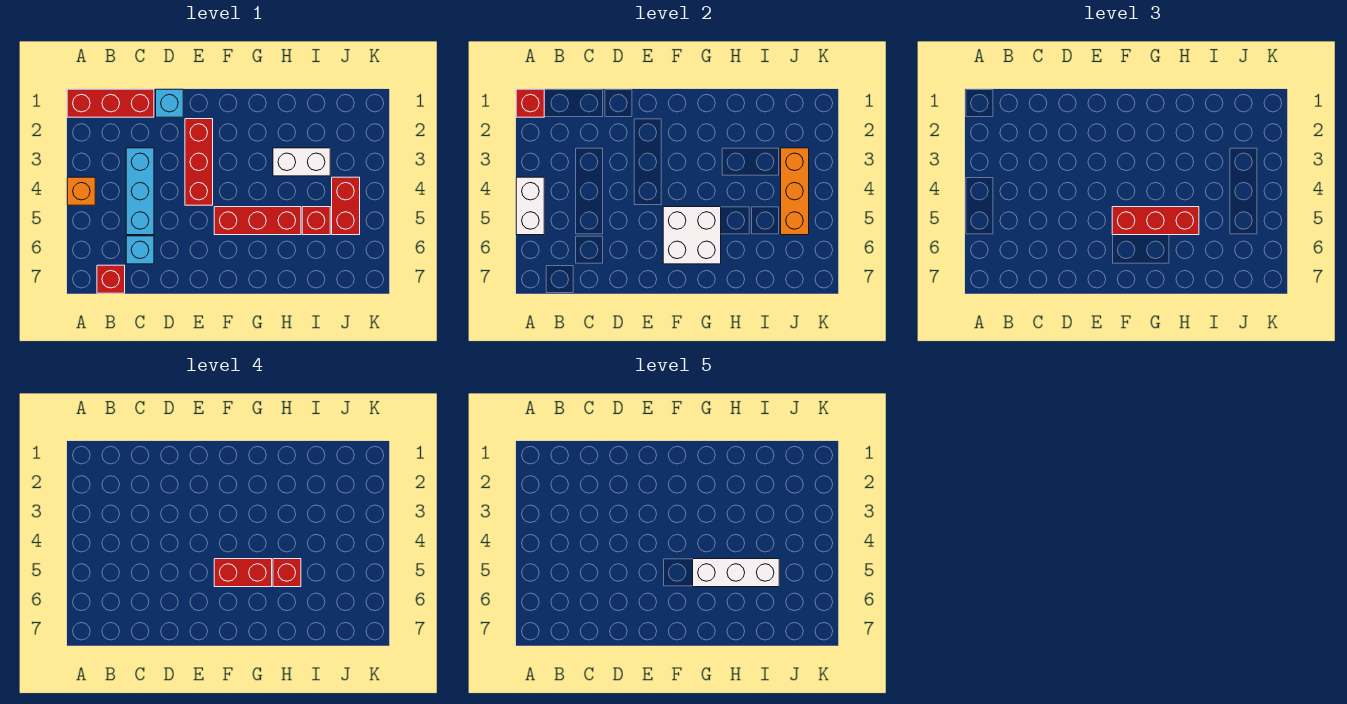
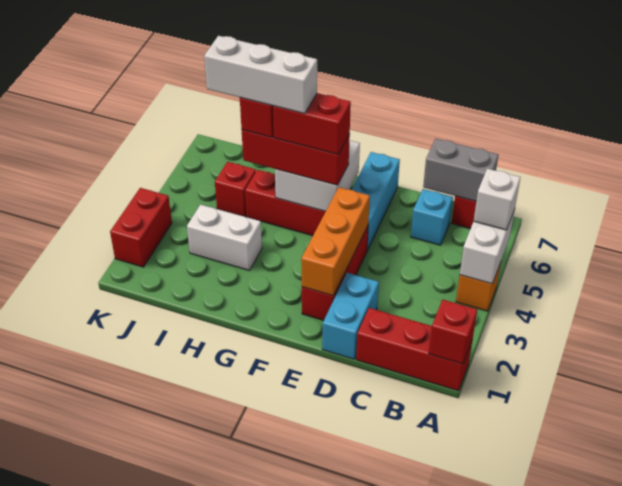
none -> white 1x1 brick [474,169,520,230]
none -> grey 1x2 brick [423,139,499,201]
cyan 1x3 brick [126,148,154,235] -> cyan 1x3 brick moved to [352,152,400,250]
cyan 1x1 brick [156,89,183,117] -> cyan 1x2 brick [322,273,379,359]
orange 1x3 brick [781,148,809,235] -> orange 1x3 brick moved to [301,187,370,296]
red 1x2 brick [332,177,360,235] -> red 1x2 brick moved to [110,188,172,267]

